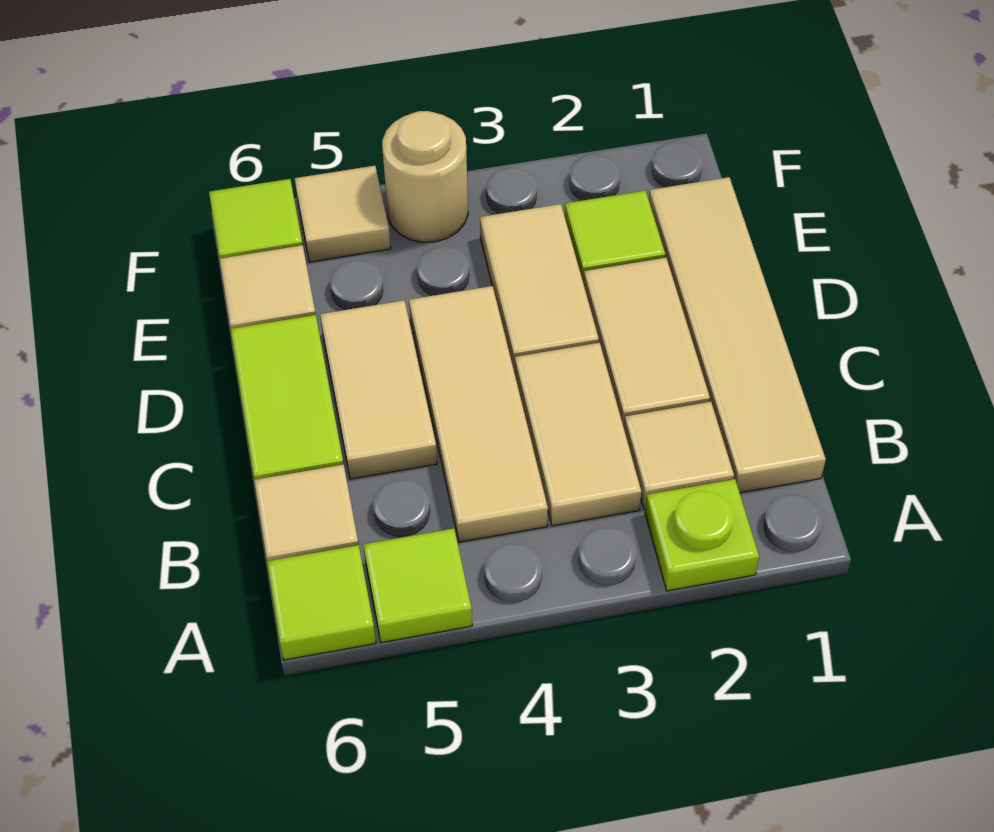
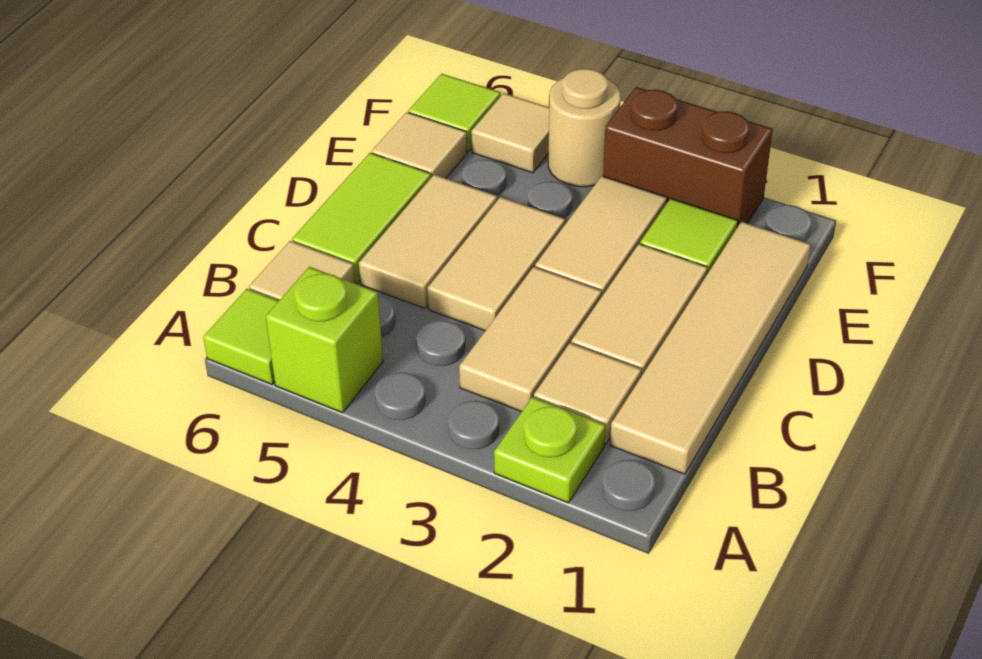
lime 1x1 tile [364,528,472,643] -> lime 1x1 brick [266,267,383,413]
tan 1x3 tile [409,286,548,542] -> tan 1x2 tile [427,197,565,331]
none -> brown 1x2 brick [603,87,773,228]

